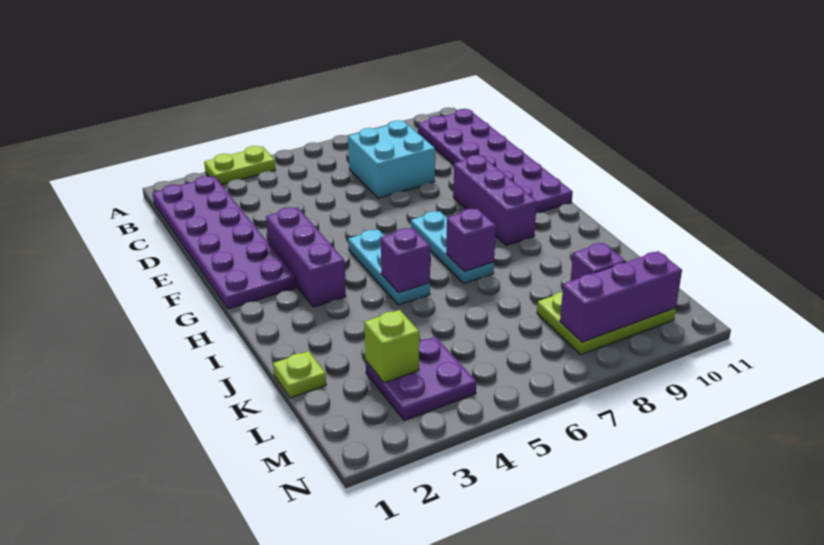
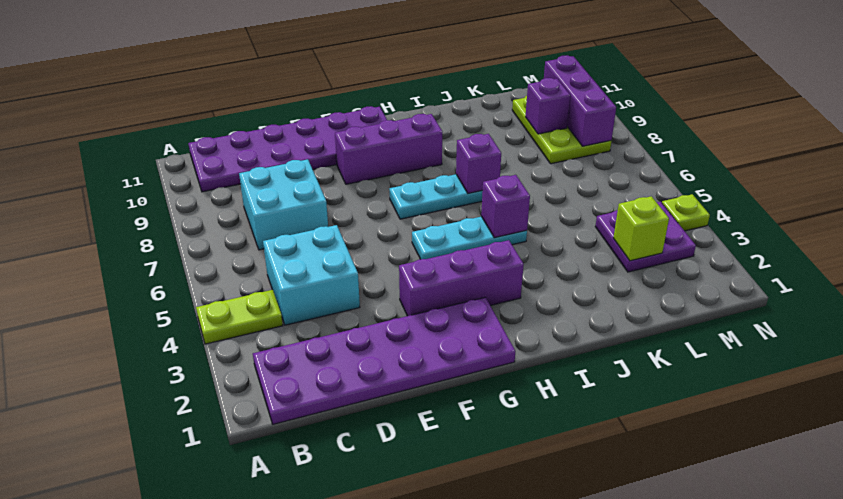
lime 1x2 plate [204,146,275,185] -> lime 1x2 plate turned to [196,290,283,344]
none -> cyan 2x2 brick [263,225,360,325]
lime 1x1 plate [273,351,326,398] -> lime 1x1 plate moved to [662,194,710,231]

